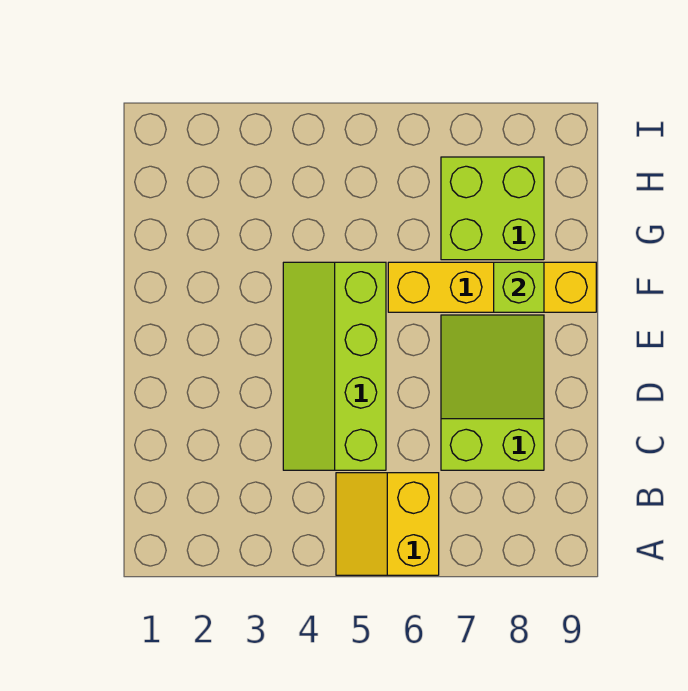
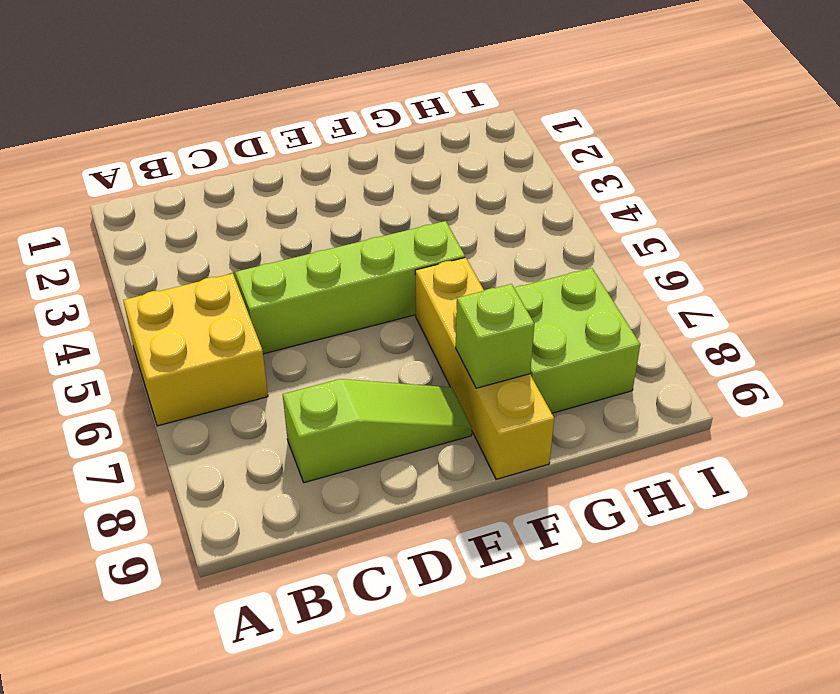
yellow 2x2 slope [336,473,439,575] -> yellow 2x2 brick [123,273,268,426]
lime 2x3 slope [441,315,544,470] -> lime 1x3 slope [283,379,472,483]

